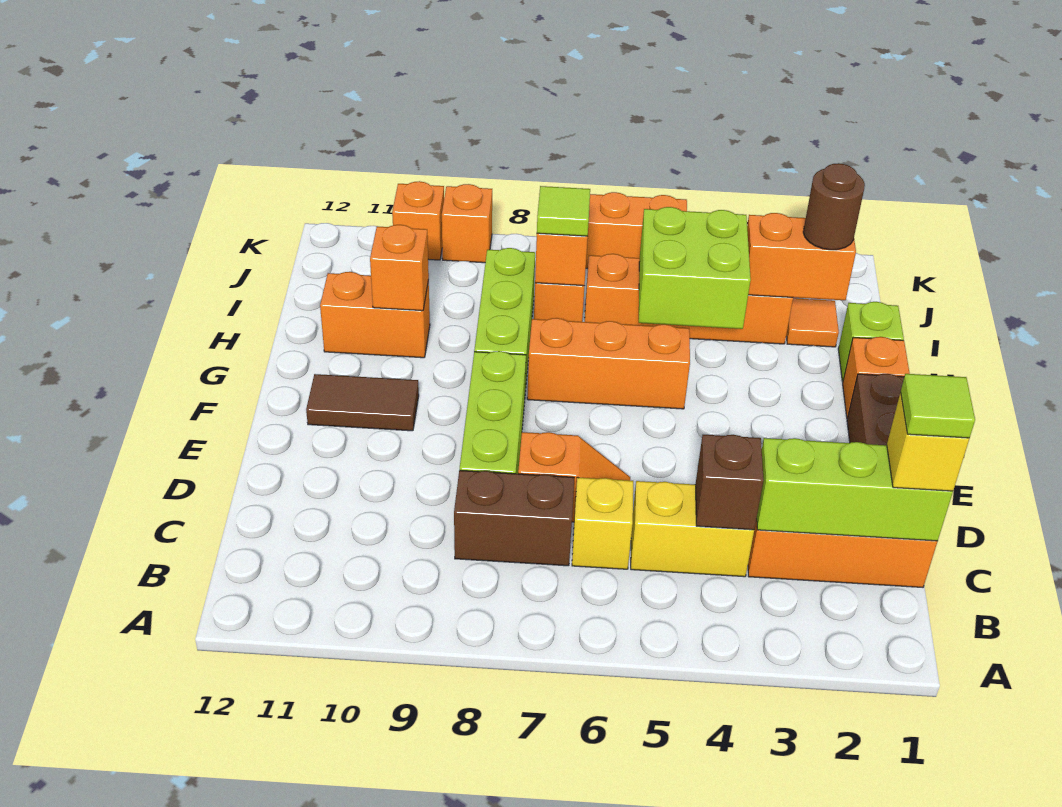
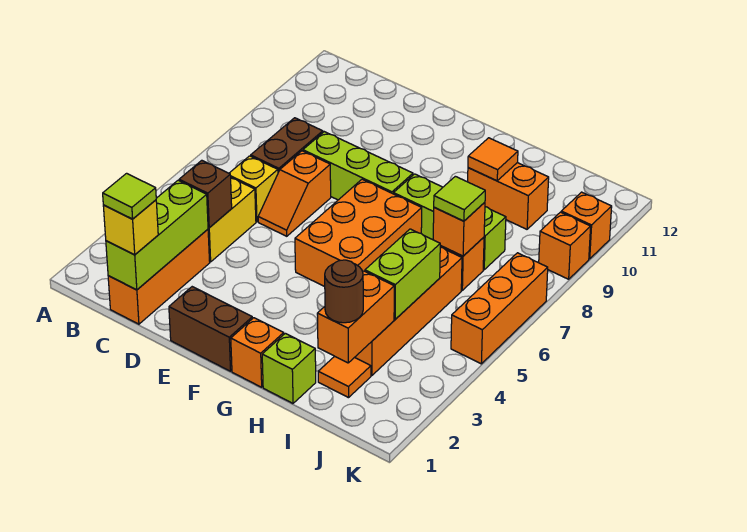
brown 1x2 tile [306,374,419,431] -> none
orange 1x3 brick [527,318,690,409] -> orange 2x3 brick [295,179,422,287]
lime 2x2 brick [639,207,751,329] -> lime 1x2 brick [365,229,440,319]
orange 1x2 brick [320,272,430,358] -> orange 1x2 brick turned to [468,163,549,229]
orange 1x1 brick [370,225,429,311] -> orange 1x1 tile [468,138,518,181]

